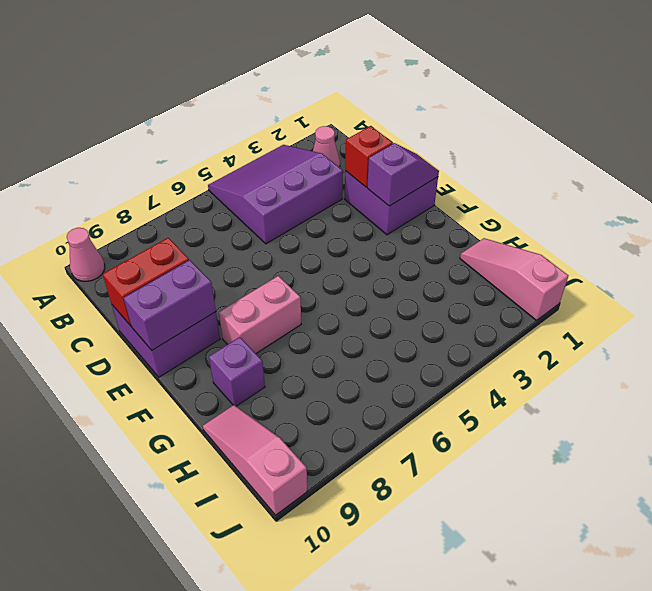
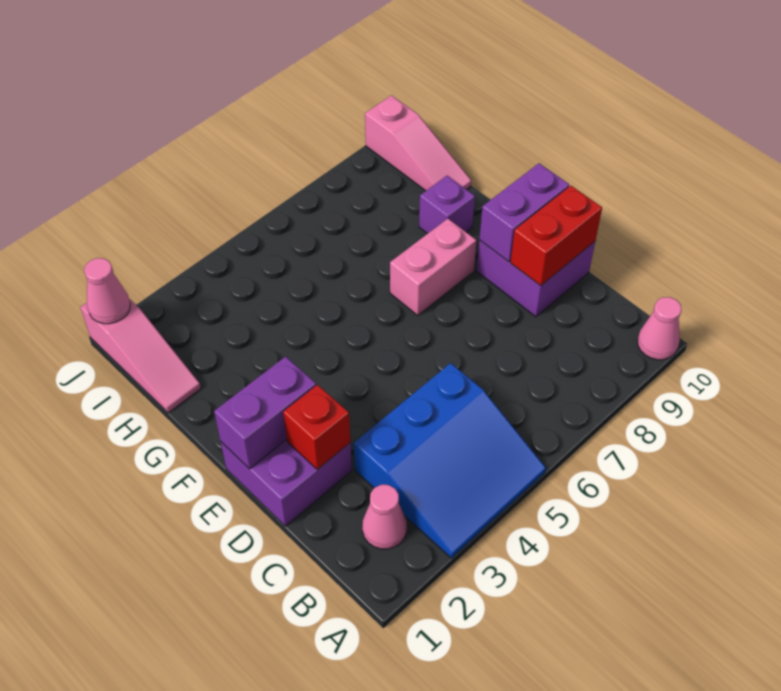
purple 3x3 slope [208,145,343,244] -> blue 3x3 slope [354,363,546,558]
purple 1x2 slope [367,143,439,206] -> purple 1x2 brick [214,357,316,469]
none -> pink 1x1 cone [84,258,130,324]

